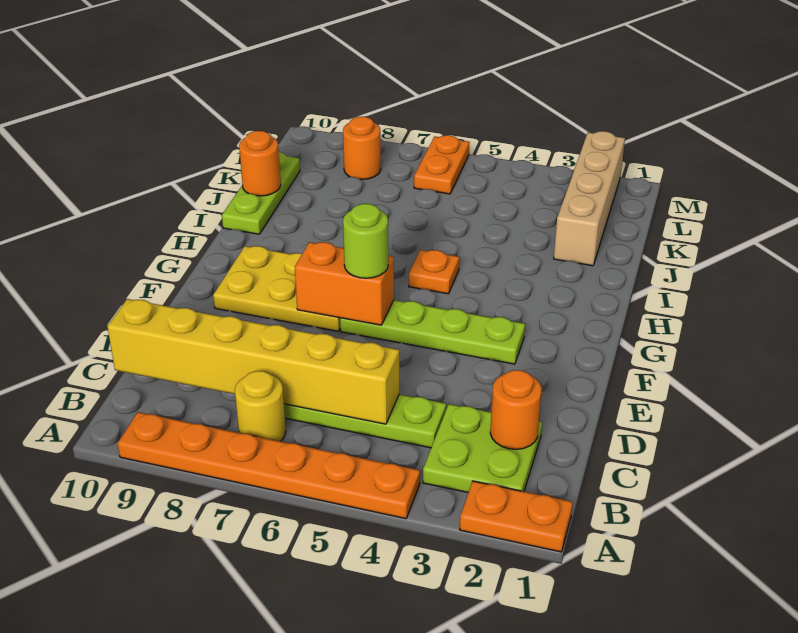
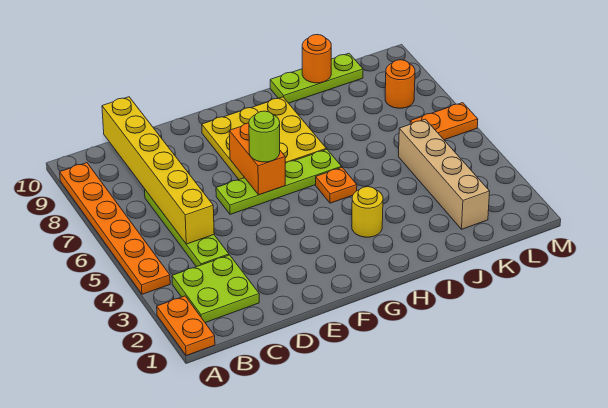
yellow 1x1 round brick [235,371,286,441] -> yellow 1x1 round brick moved to [352,187,383,237]
orange 1x1 round brick [490,370,542,449] -> none
lime 1x4 plate [340,300,525,364] -> lime 1x4 plate turned to [216,149,342,214]
yellow 2x3 plate [213,246,340,331] -> yellow 3x3 plate [202,97,326,179]
tan 1x4 brick [554,131,625,266] -> tan 1x4 brick turned to [399,119,490,229]

